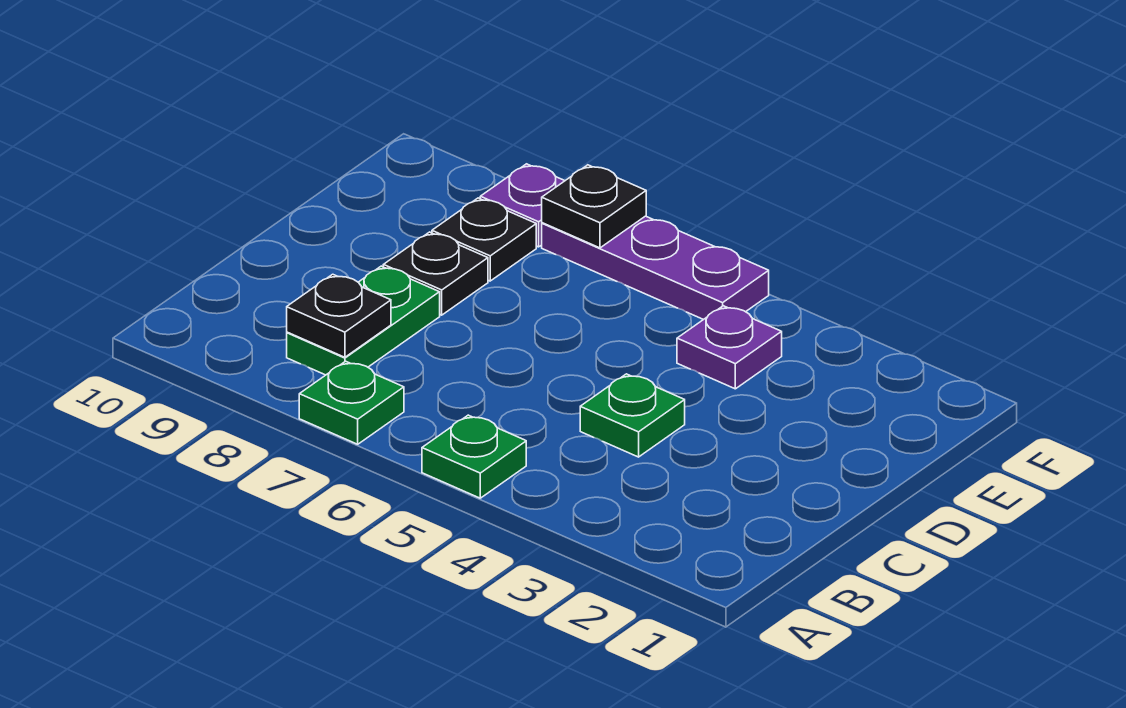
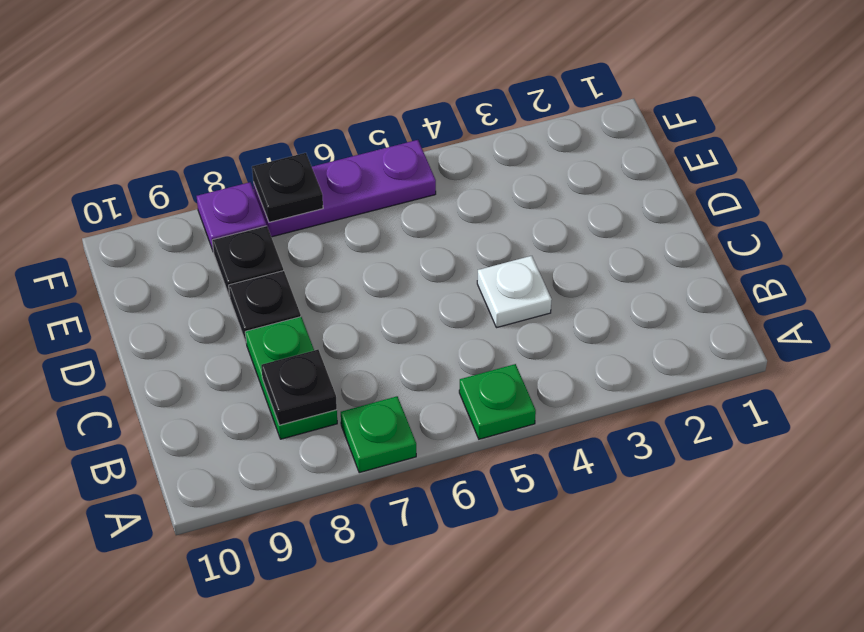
green 1x1 plate [580,374,685,457] -> white 1x1 plate [477,256,552,328]
purple 1x1 plate [677,306,782,389] -> none

